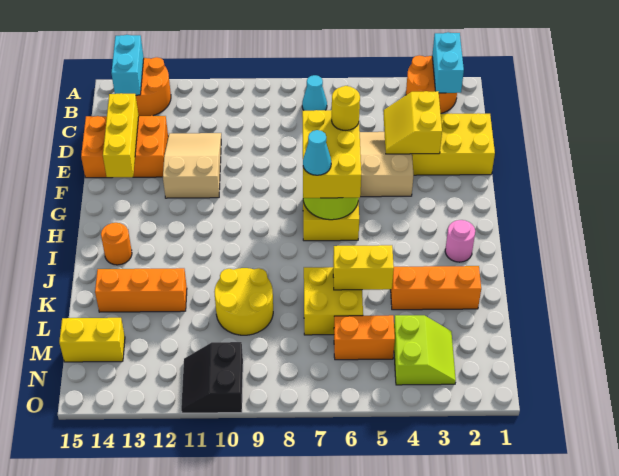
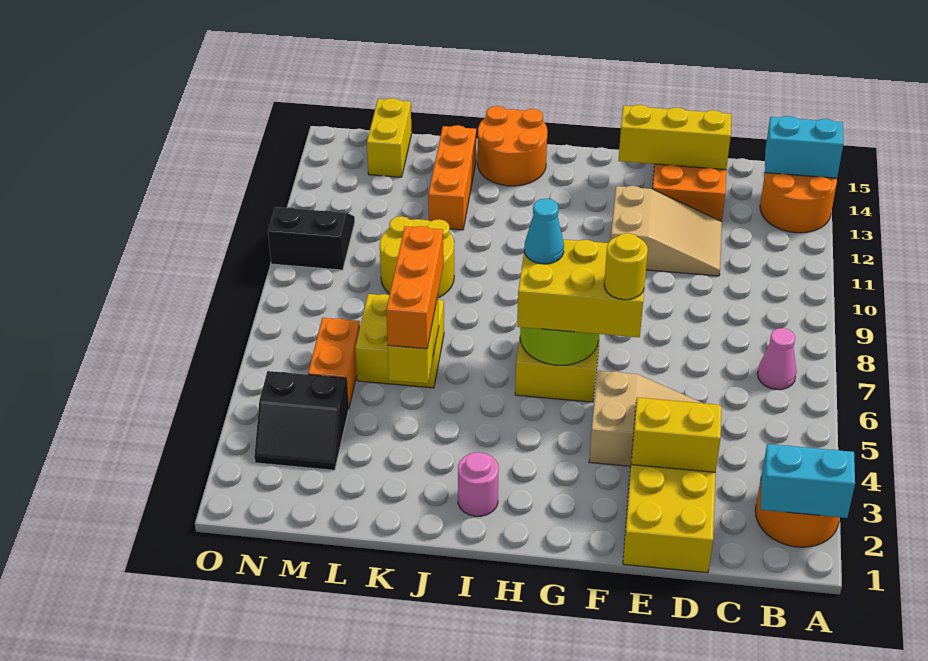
cyan 1x1 cone [302,75,327,111] -> pink 1x1 cone [758,328,796,389]
orange 1x1 round brick [101,223,132,265] -> orange 2x2 round brick [478,106,547,186]
orange 1x3 brick [391,266,481,310] -> orange 1x3 brick moved to [386,226,443,349]
lime 2x2 slope [394,315,456,385] -> black 2x2 slope [254,371,348,470]

